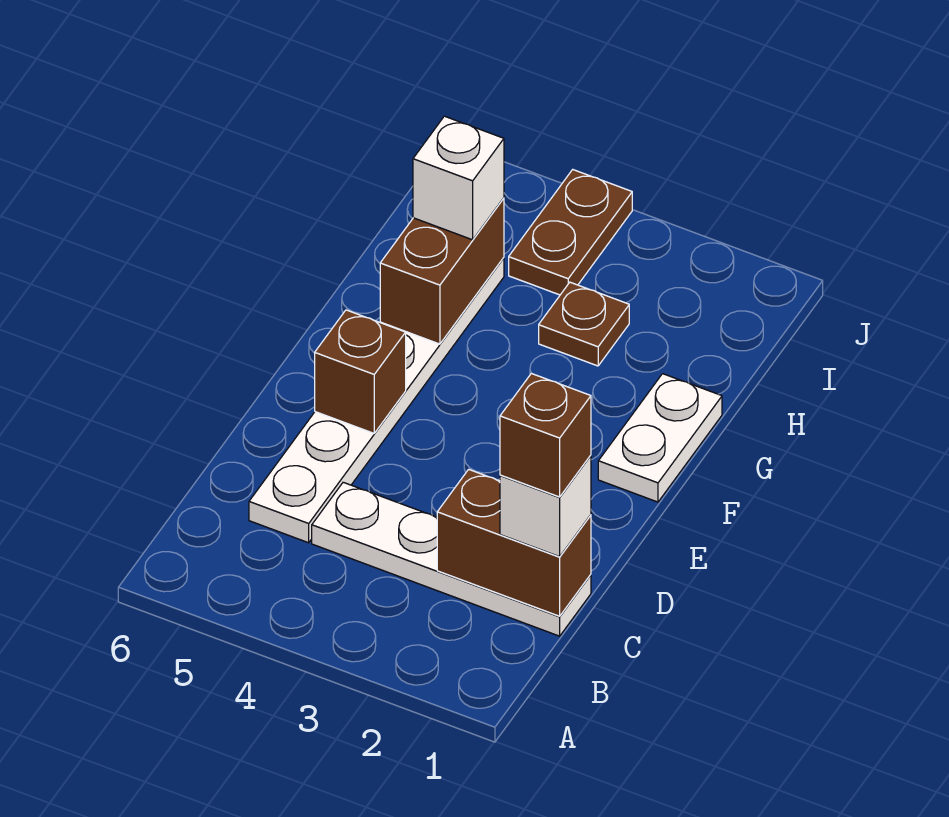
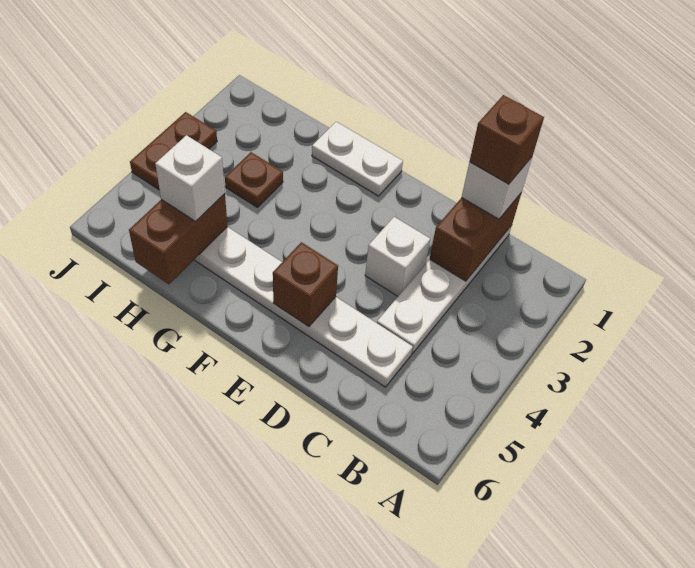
none -> white 1x1 brick [365,217,430,296]
brown 1x2 brick [380,198,504,344] -> brown 1x2 brick turned to [129,194,228,284]
brown 1x2 plate [509,170,632,295] -> brown 1x2 plate turned to [130,112,217,190]

